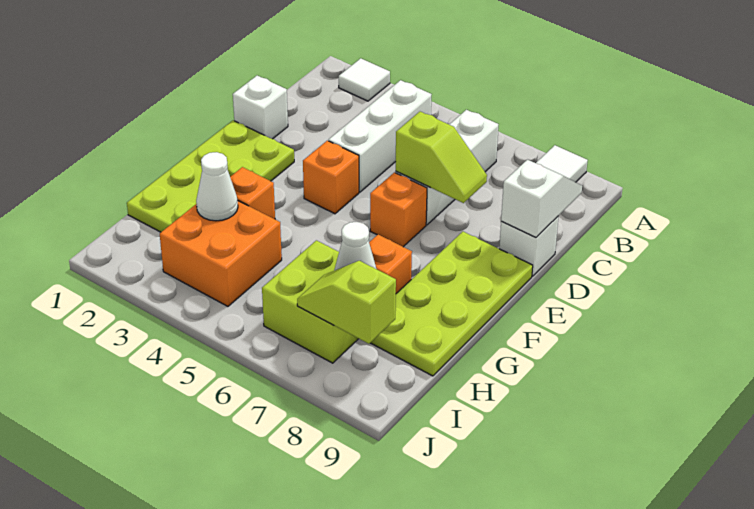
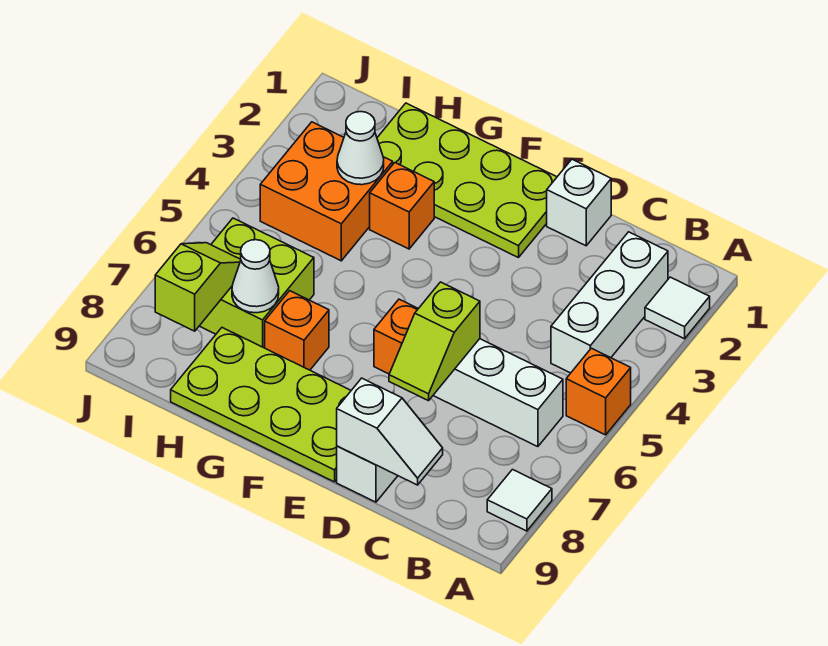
white 1x3 brick [329,80,432,192] -> white 1x3 brick turned to [551,232,668,373]
orange 1x1 brick [303,141,359,214] -> orange 1x1 brick moved to [566,348,631,435]

